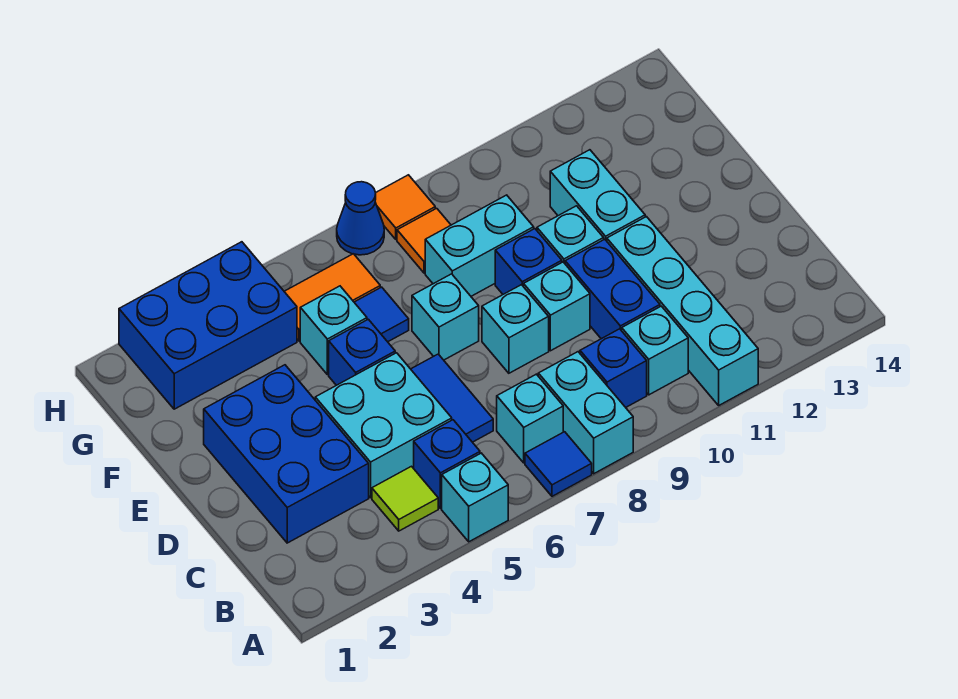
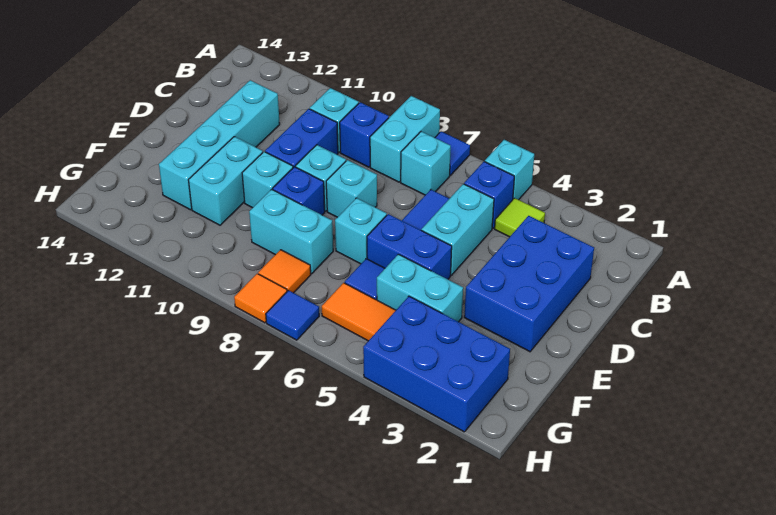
cyan 1x4 brick [607,217,758,405] -> cyan 1x4 brick moved to [159,80,280,210]
cyan 2x2 brick [315,353,452,498] -> cyan 1x2 brick [421,184,494,275]
blue 1x1 brick [329,319,395,385] -> blue 1x2 brick [367,214,452,279]
cyan 1x1 brick [300,286,367,375] -> cyan 1x2 brick [377,254,463,322]
blue 1x1 cone [337,182,384,255] -> blue 1x1 tile [266,290,319,340]

